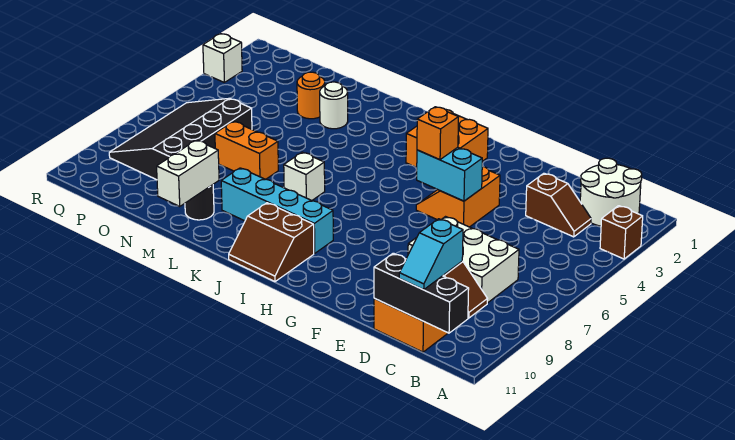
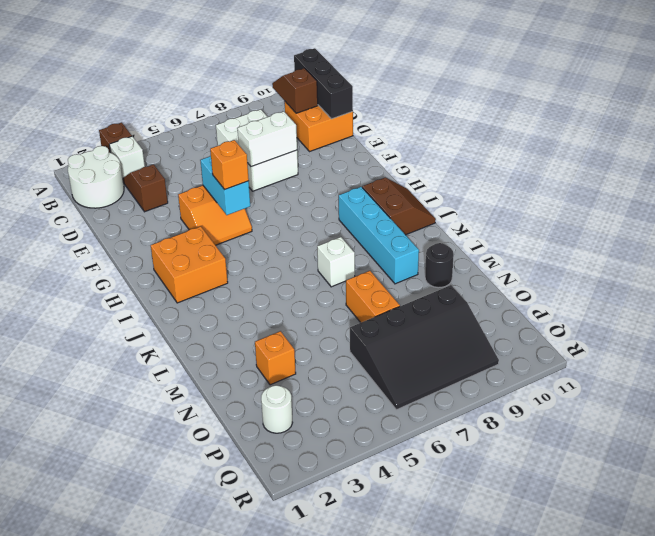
cyan 1x2 slope [399,219,463,290] -> none
white 1x1 round brick [320,82,348,129] -> white 1x1 round brick moved to [261,385,293,433]
white 1x2 brick [157,140,219,206] -> white 1x2 brick moved to [237,111,297,167]
orange 1x1 round brick [297,72,325,119] -> orange 1x1 brick [255,331,296,385]
white 1x1 brick [203,34,242,82] -> white 1x1 brick moved to [109,136,145,178]

